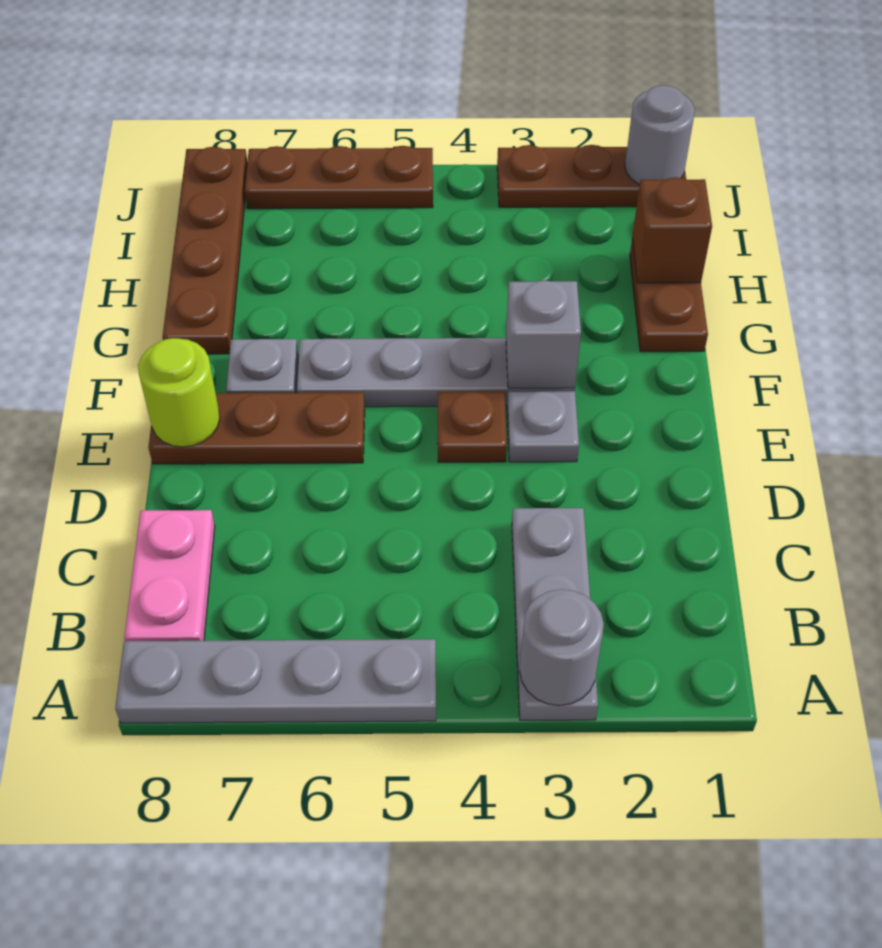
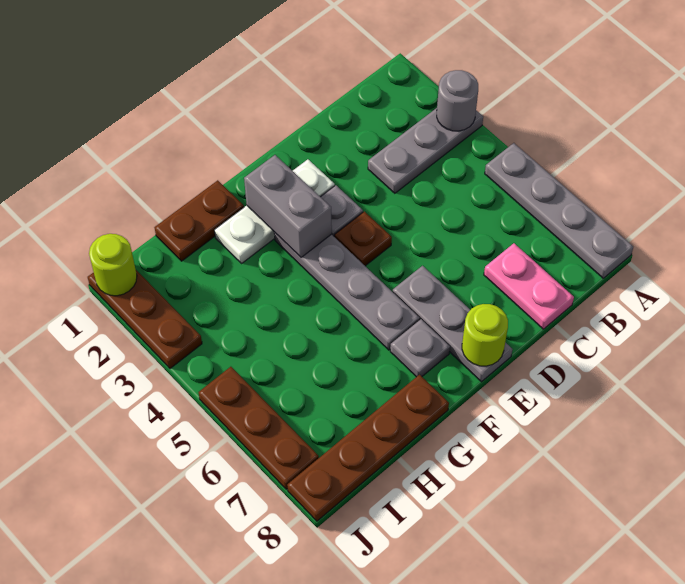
pink 1x2 plate [124,510,215,641] -> pink 1x2 plate turned to [484,243,574,329]
none -> white 1x3 plate [214,159,335,263]
brown 1x3 plate [148,392,365,464] -> grey 1x3 plate [393,266,513,382]
grey 1x1 brick [506,281,581,388] -> grey 1x2 brick [244,155,332,257]
brown 1x1 brick [632,177,712,283] -> none
grey 1x1 round brick [625,85,695,184] -> lime 1x1 round brick [89,234,137,296]

